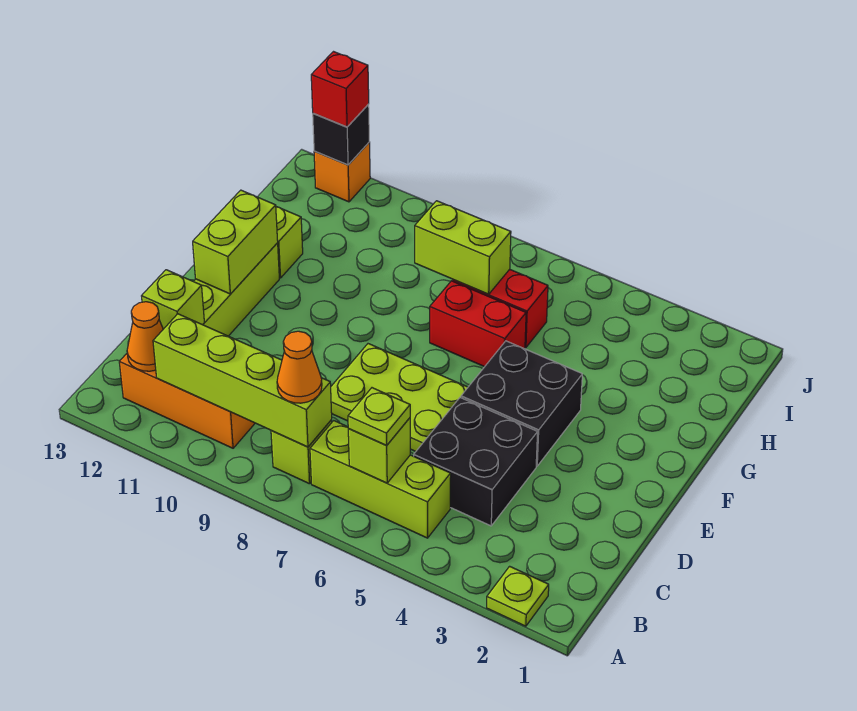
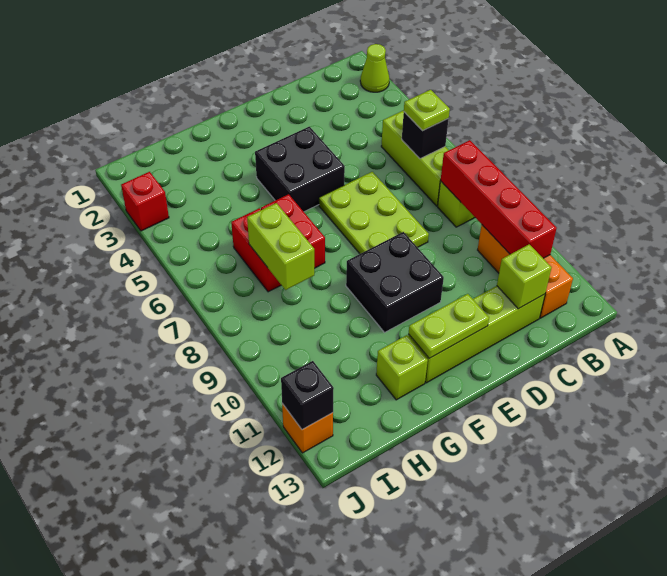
lime 1x1 plate [487,566,549,626] -> lime 1x1 cone [360,44,389,92]
lime 1x1 brick [348,418,410,483] -> black 1x1 brick [402,112,449,159]
lime 1x4 brick [153,314,332,447] -> red 1x4 brick [441,140,557,258]
orange 1x1 cone [277,331,322,403] -> none
orange 1x1 cone [127,302,163,371] -> none
black 2x2 brick [414,398,538,526] -> black 2x2 brick moved to [346,232,444,332]
lime 1x2 brick [193,190,278,294] -> lime 1x2 plate [409,294,489,358]
red 1x1 brick [311,52,369,127] -> red 1x1 brick moved to [121,172,169,231]

